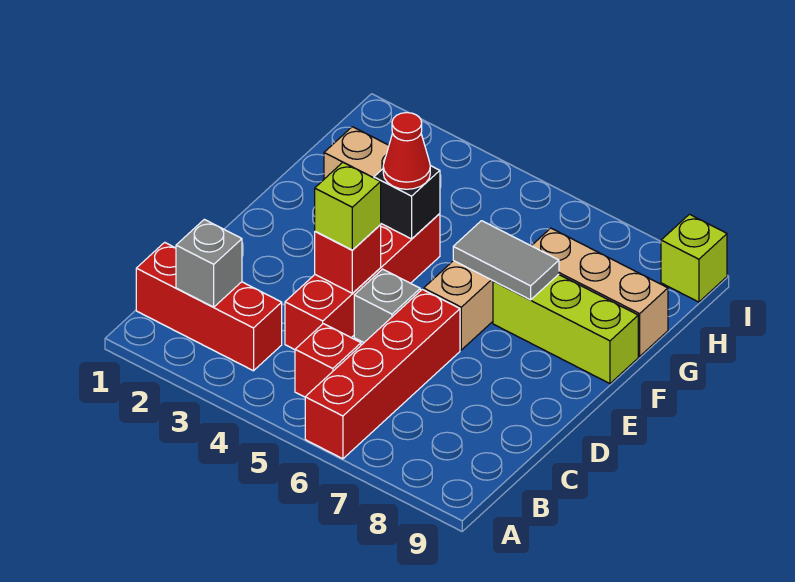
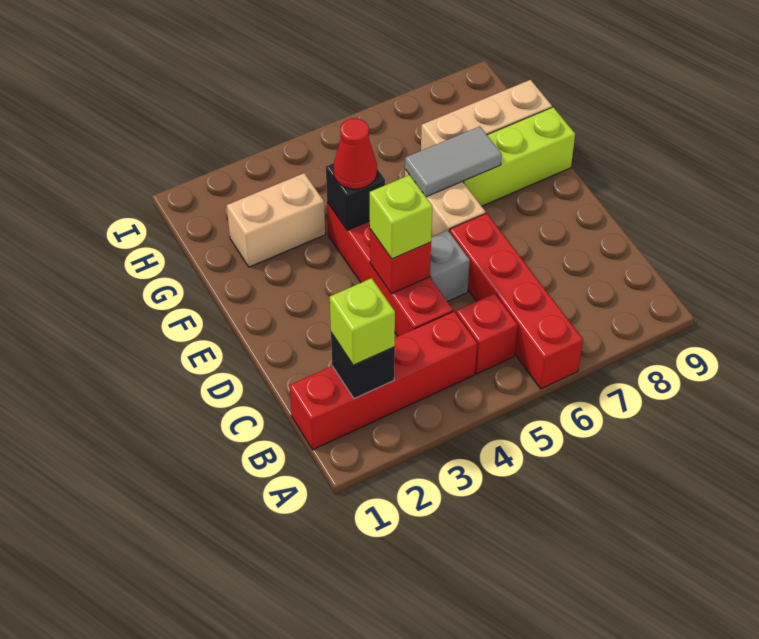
red 1x3 brick [136,242,282,371] -> red 1x4 brick [290,311,477,450]
grey 1x1 brick [176,219,242,307] -> black 1x1 brick [331,333,395,399]
lime 1x1 brick [661,214,727,302] -> lime 1x1 brick moved to [330,278,395,365]

